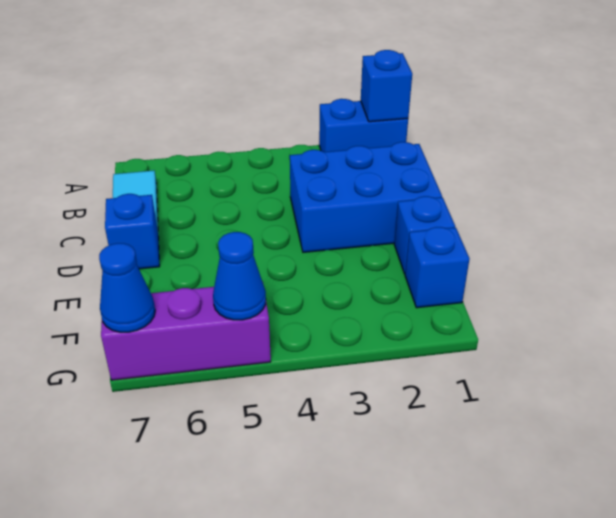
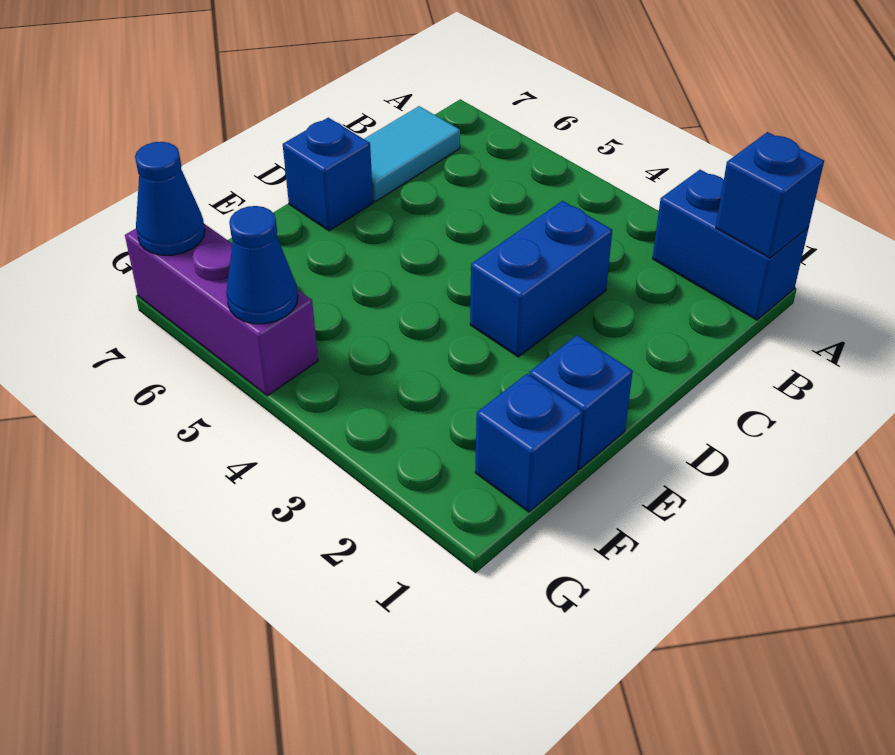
blue 2x3 brick [290,142,442,252] -> blue 1x2 brick [470,201,612,357]

